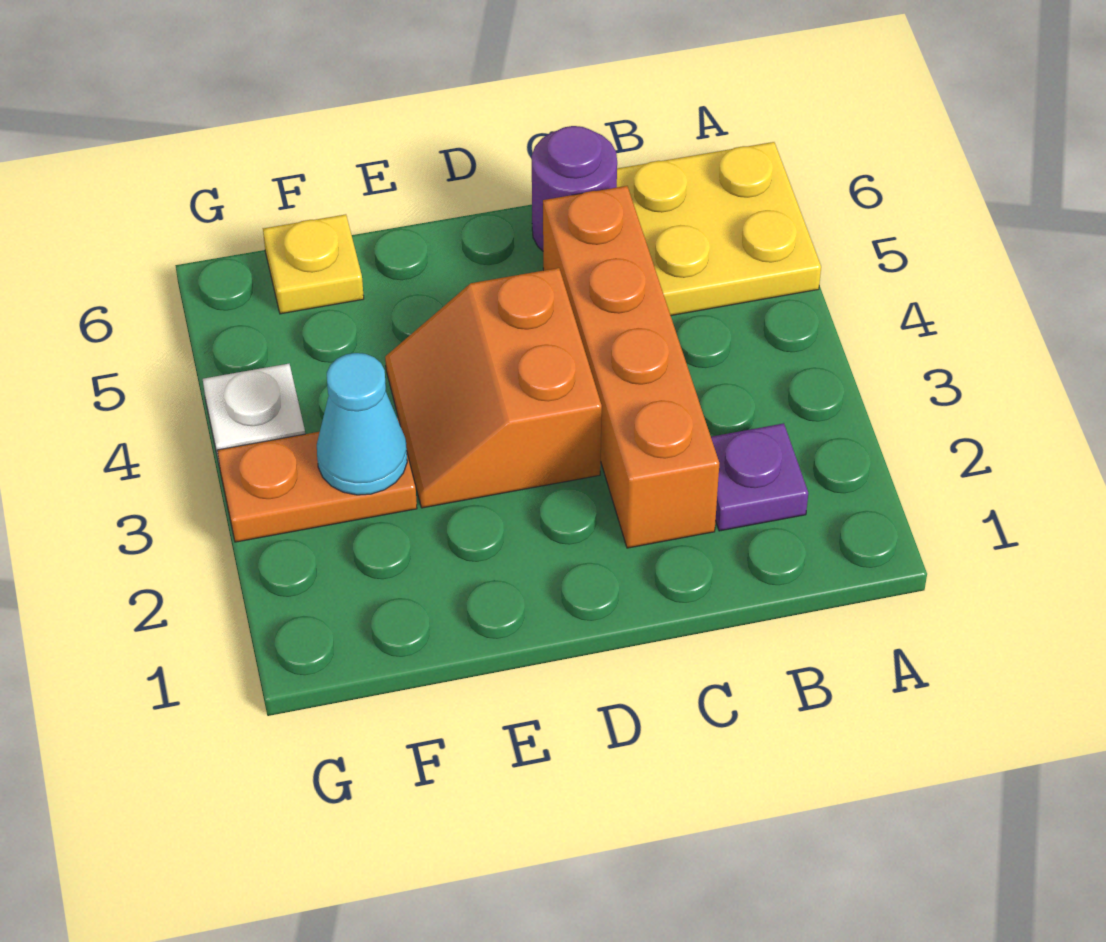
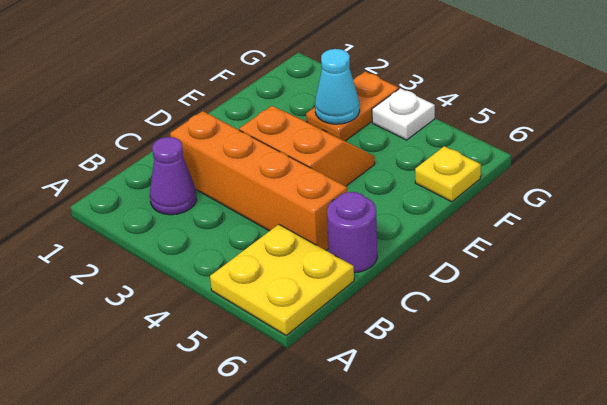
purple 1x1 plate [711,423,808,531] -> purple 1x1 cone [150,137,197,215]

